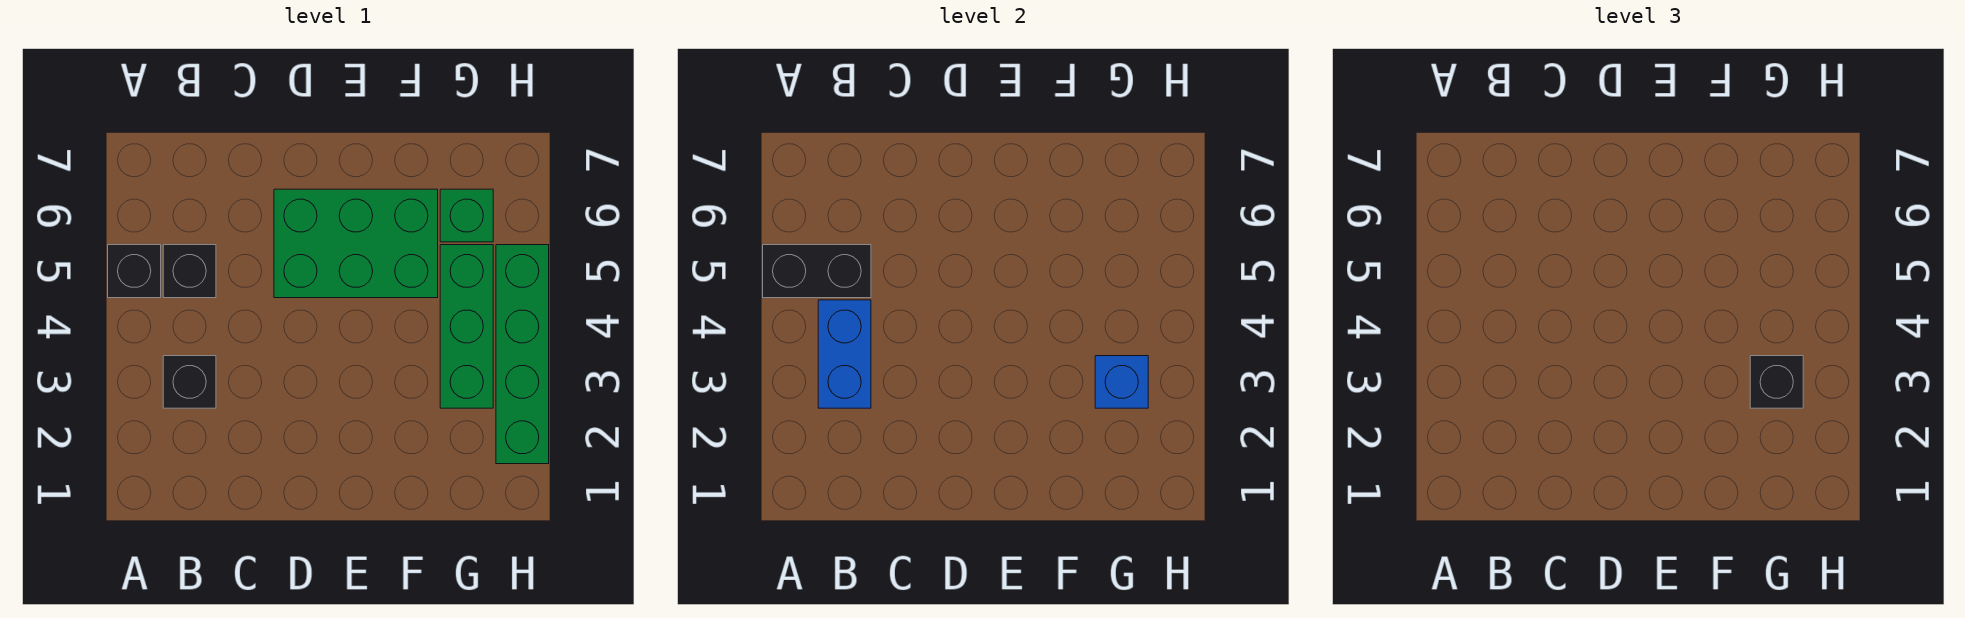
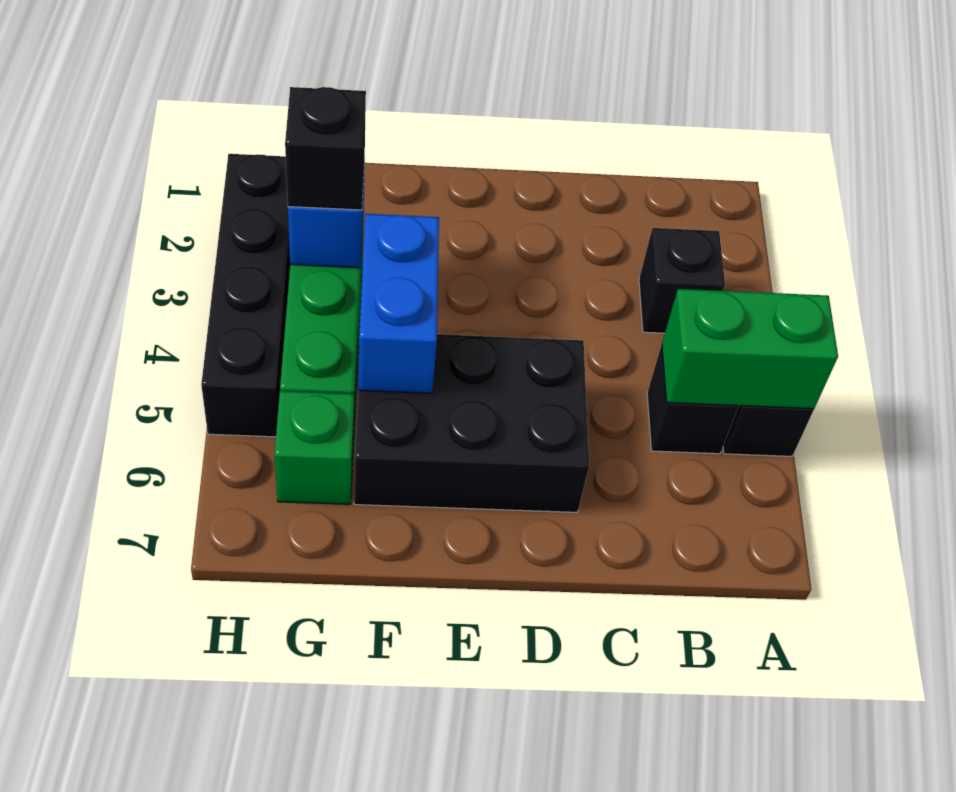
black 1x2 brick [763,245,871,298] -> green 1x2 brick [662,289,838,409]
blue 1x2 brick [818,300,871,408] -> blue 1x2 brick moved to [358,214,439,393]
green 2x3 brick [274,189,438,298] -> black 2x3 brick [354,334,589,512]
green 1x4 brick [496,245,549,464] -> black 1x4 brick [201,154,290,437]

